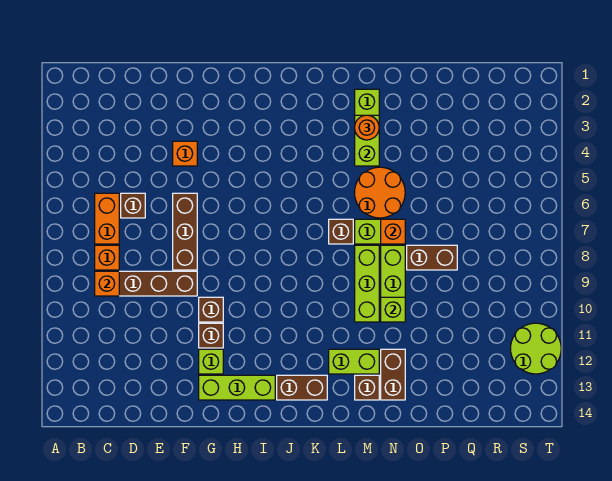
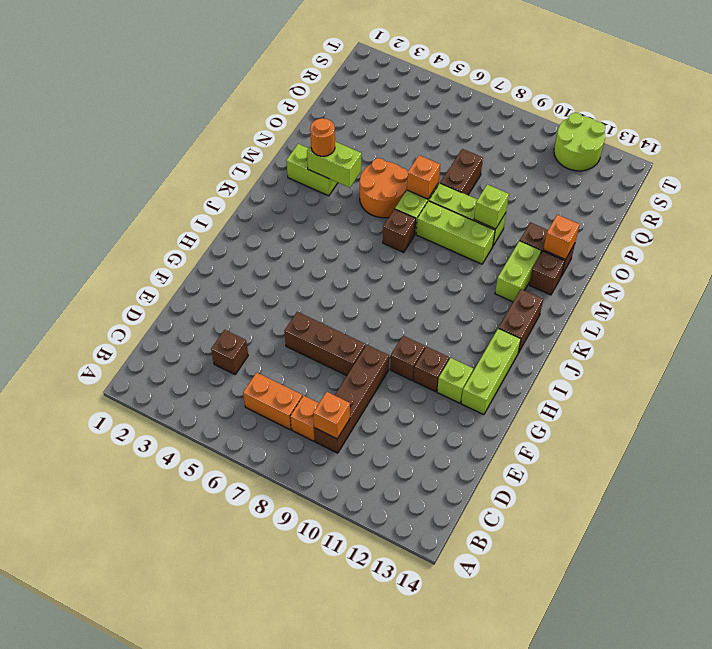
brown 1x1 brick [121,193,145,218] -> brown 1x1 brick moved to [211,330,248,374]
orange 1x1 brick [173,141,197,166] -> orange 1x1 brick moved to [543,215,580,260]

